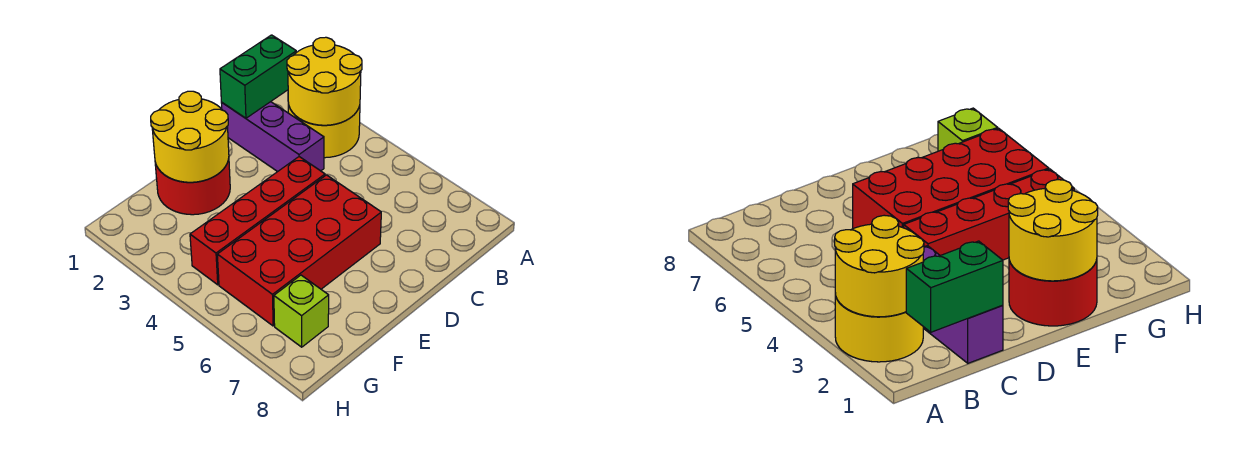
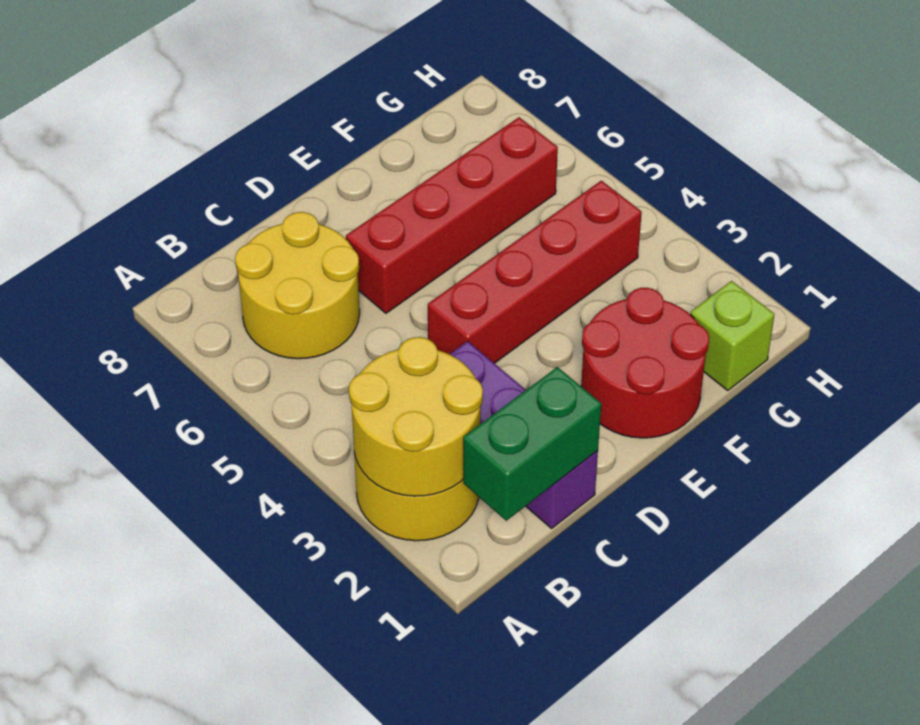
red 2x4 brick [217,175,381,326] -> red 1x4 brick [346,117,558,313]
yellow 2x2 round brick [151,91,229,182] -> yellow 2x2 round brick moved to [235,212,360,359]
lime 1x1 brick [274,275,329,347] -> lime 1x1 brick moved to [690,281,775,391]

